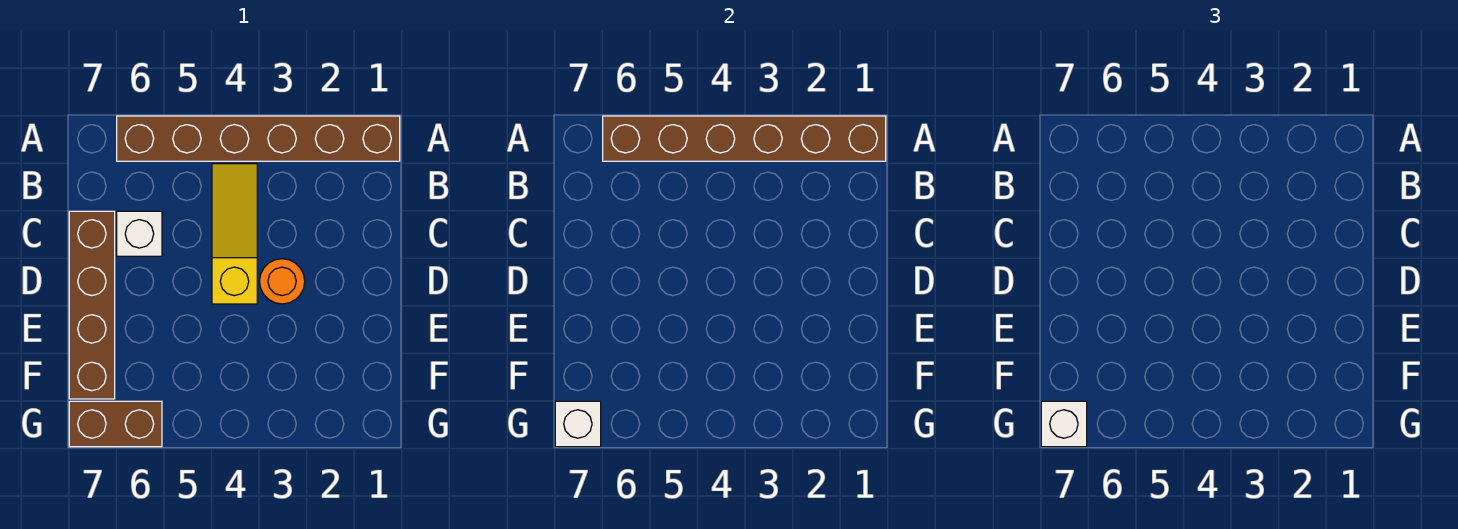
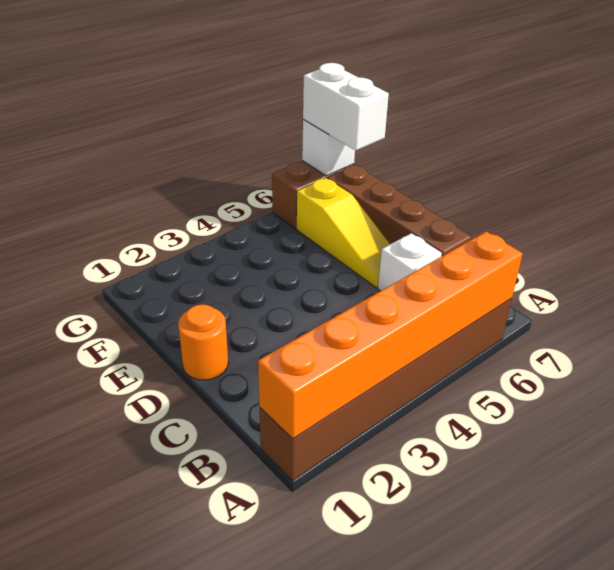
brown 1x6 brick [603,116,886,161] -> orange 1x6 brick [258,232,522,439]
yellow 1x3 slope [212,164,257,304] -> yellow 1x3 slope moved to [297,178,390,288]
orange 1x1 round brick [259,259,305,304] -> orange 1x1 round brick moved to [178,305,228,380]
white 1x1 brick [1041,401,1087,447] -> white 1x2 brick [303,63,389,151]

